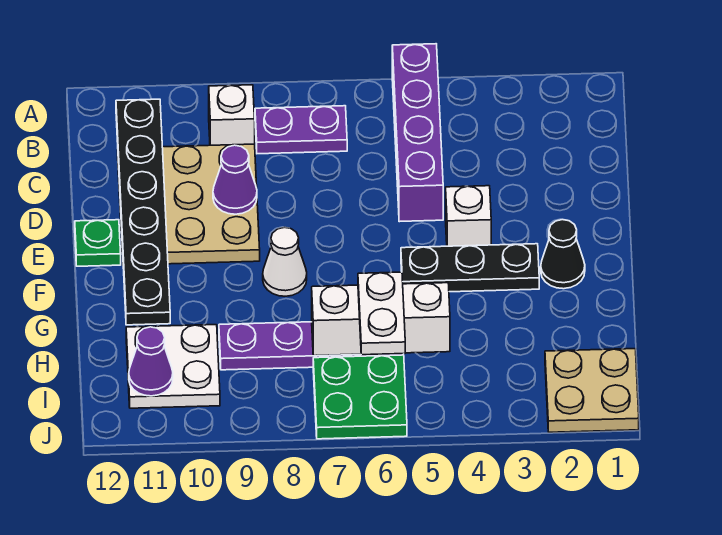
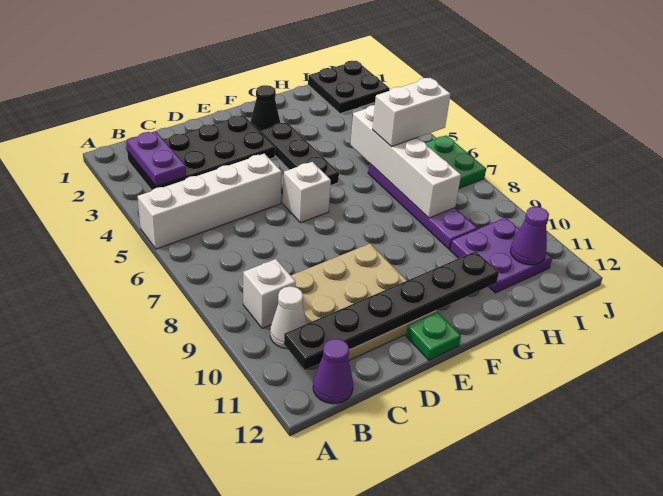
purple 1x4 brick [392,44,443,222] -> white 1x4 brick [138,154,282,249]
none -> black 2x4 plate [127,115,275,190]
purple 1x2 plate [255,106,347,154] -> purple 1x2 plate moved to [126,131,186,186]
purple 1x1 cone [213,145,257,214] -> purple 1x1 cone moved to [313,339,353,404]
white 1x1 brick [446,186,491,246] -> white 1x1 brick moved to [283,162,331,223]
white 1x1 cone [263,227,307,296] -> white 1x1 cone moved to [270,286,307,349]
white 1x3 brick [312,283,450,356] -> white 1x4 brick [351,105,461,218]
white 1x2 plate [358,272,405,355] -> white 1x2 brick [372,78,450,147]
white 2x2 plate [126,325,220,408] -> purple 2x2 plate [450,218,552,293]
tan 2x2 plate [545,349,639,432] -> black 2x2 plate [308,61,390,114]

